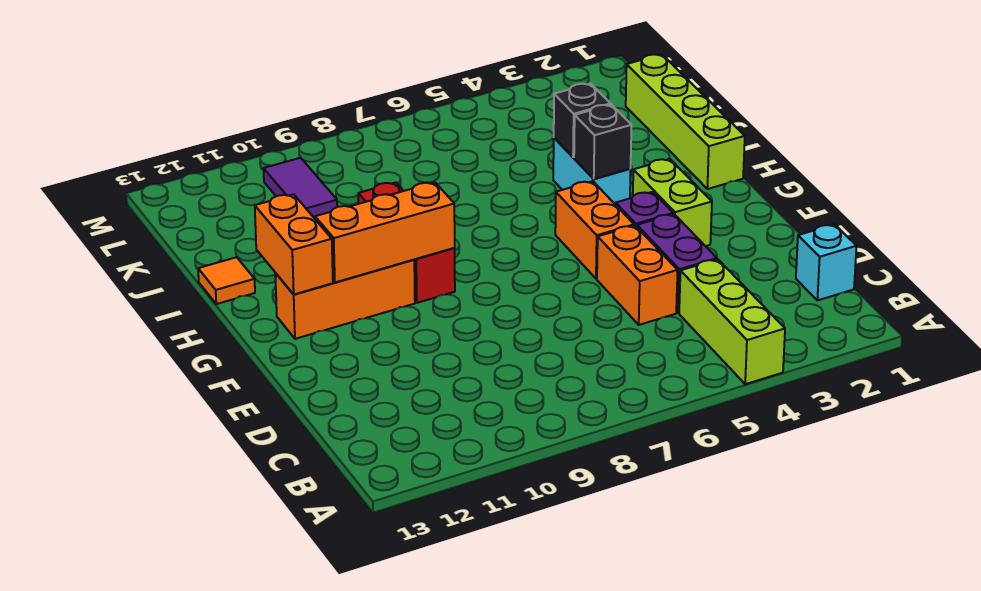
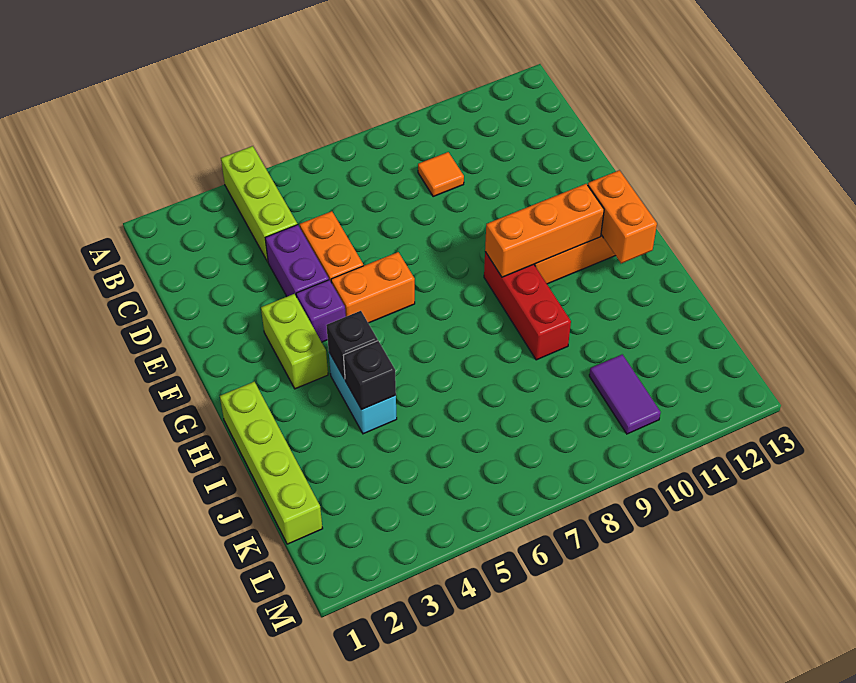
cyan 1x1 brick [796,224,856,300] -> none
orange 1x2 brick [555,181,634,279] -> orange 1x2 brick turned to [331,252,415,323]
orange 1x1 tile [198,257,255,304] -> orange 1x1 tile moved to [418,152,464,197]

